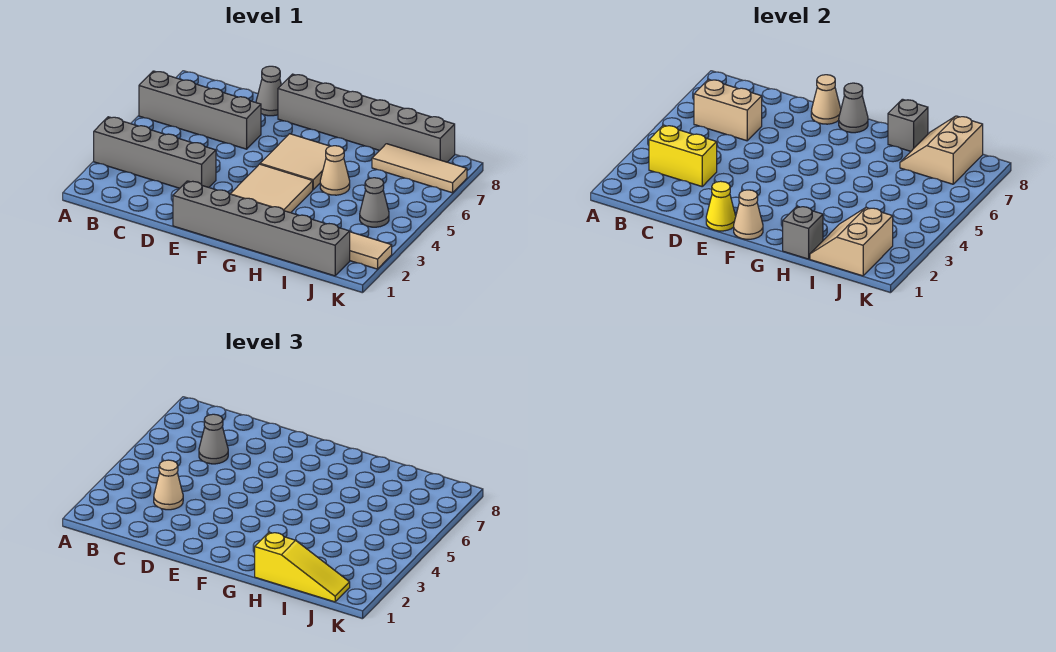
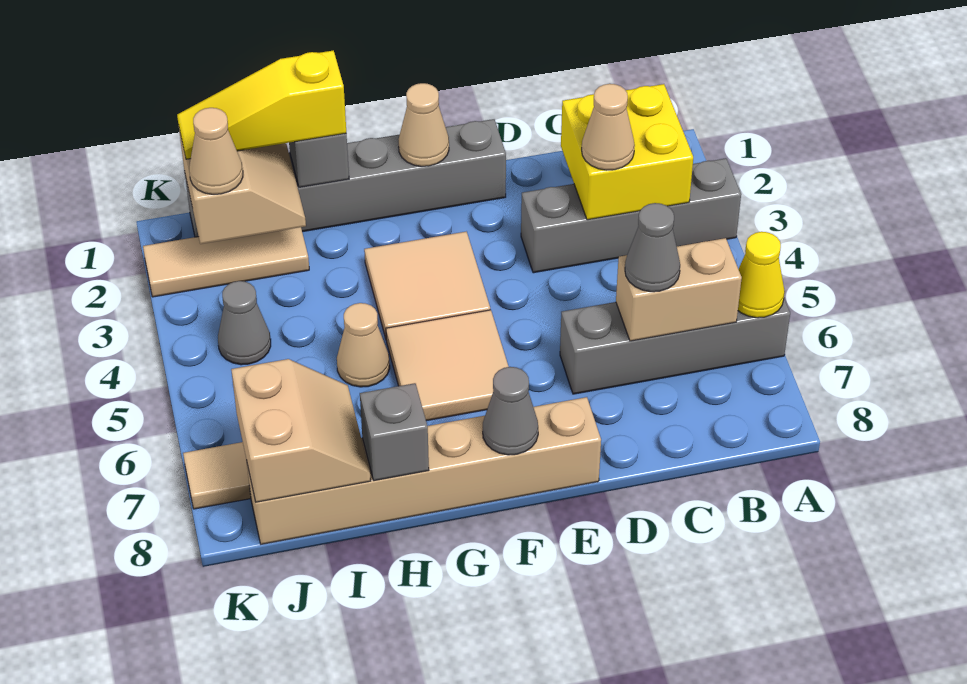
yellow 1x2 brick [649,125,717,186] -> yellow 2x2 brick [561,84,693,220]
grey 1x1 cone [256,66,281,116] -> none
yellow 1x1 cone [706,181,736,231] -> yellow 1x1 cone moved to [738,232,785,318]
grey 1x6 brick [278,74,455,162] -> tan 1x6 brick [247,397,601,544]
tan 1x1 cone [811,75,841,124] -> tan 1x1 cone moved to [189,108,243,194]

